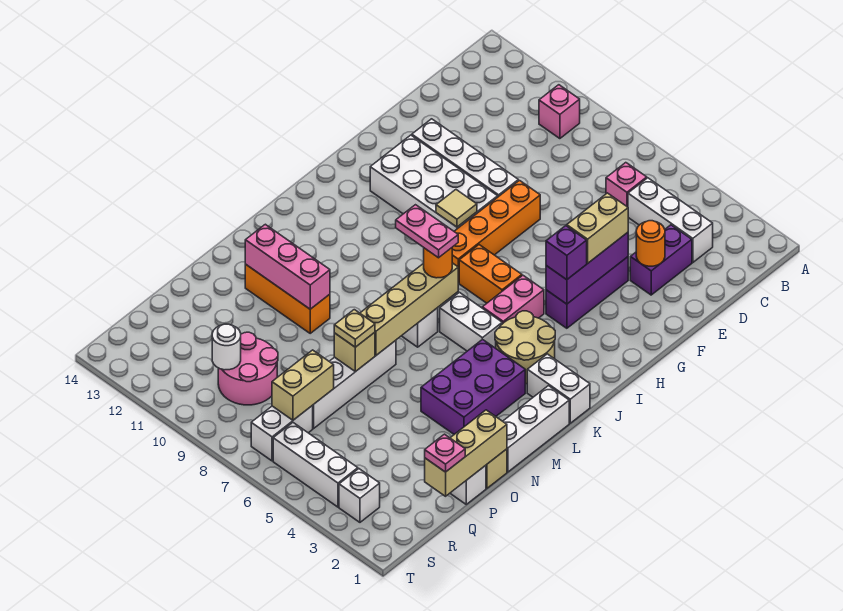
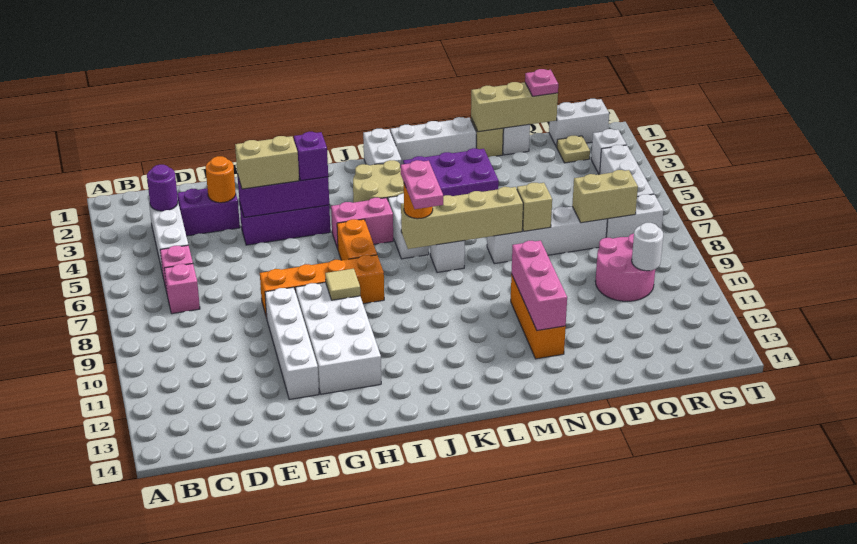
pink 1x1 brick [539,85,580,139] -> pink 1x1 brick moved to [164,264,200,314]
none -> purple 1x1 round brick [147,165,178,211]
tan 1x1 plate [334,310,375,347] -> tan 1x1 plate moved to [557,136,590,163]
none -> white 1x2 brick [549,99,609,147]

